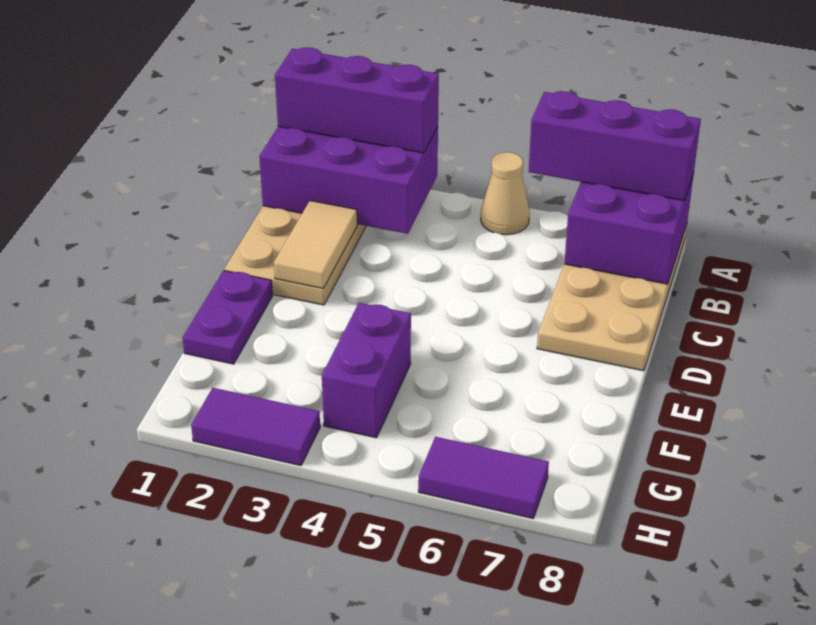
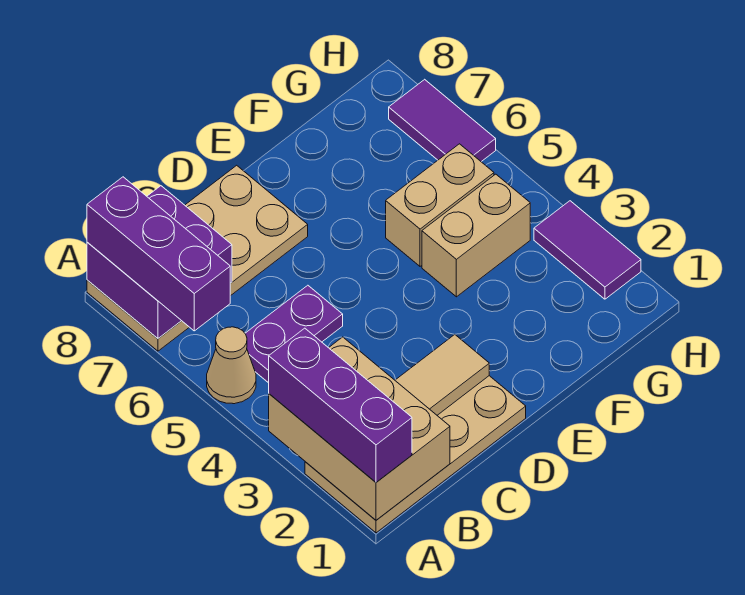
purple 2x3 brick [259,126,438,234] -> tan 2x3 brick [269,337,450,520]
purple 1x2 plate [182,271,272,364] -> purple 1x2 plate moved to [245,285,343,383]
purple 1x2 brick [322,303,411,438] -> tan 1x2 brick [422,174,530,297]
none -> tan 1x2 brick [386,144,494,266]

